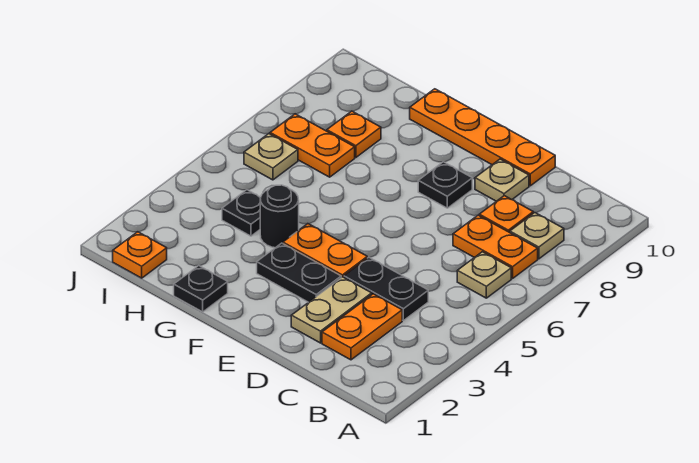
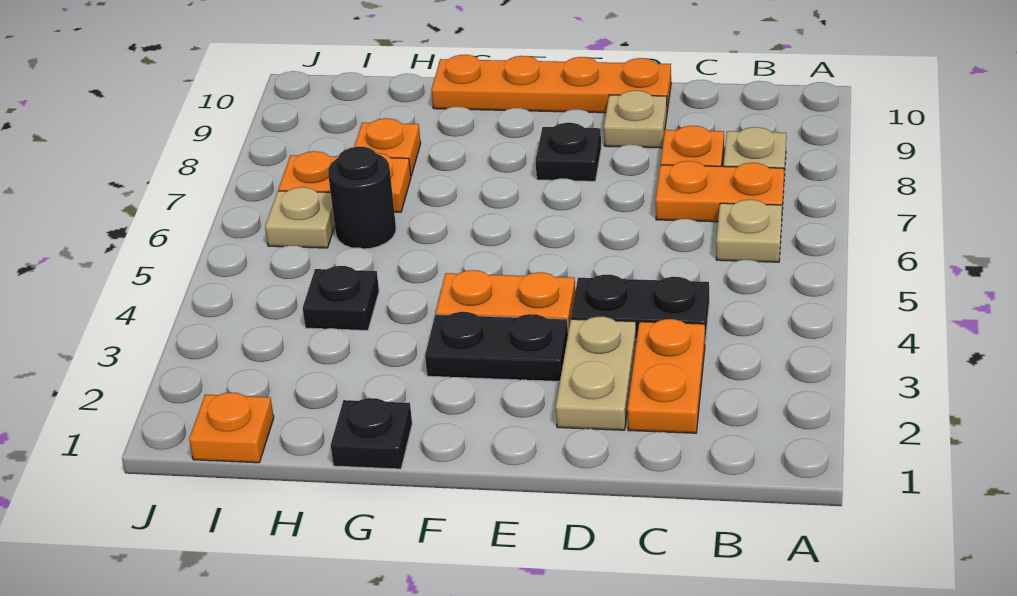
black 1x1 round brick [260,185,299,248] -> black 1x1 round brick moved to [328,147,396,249]

